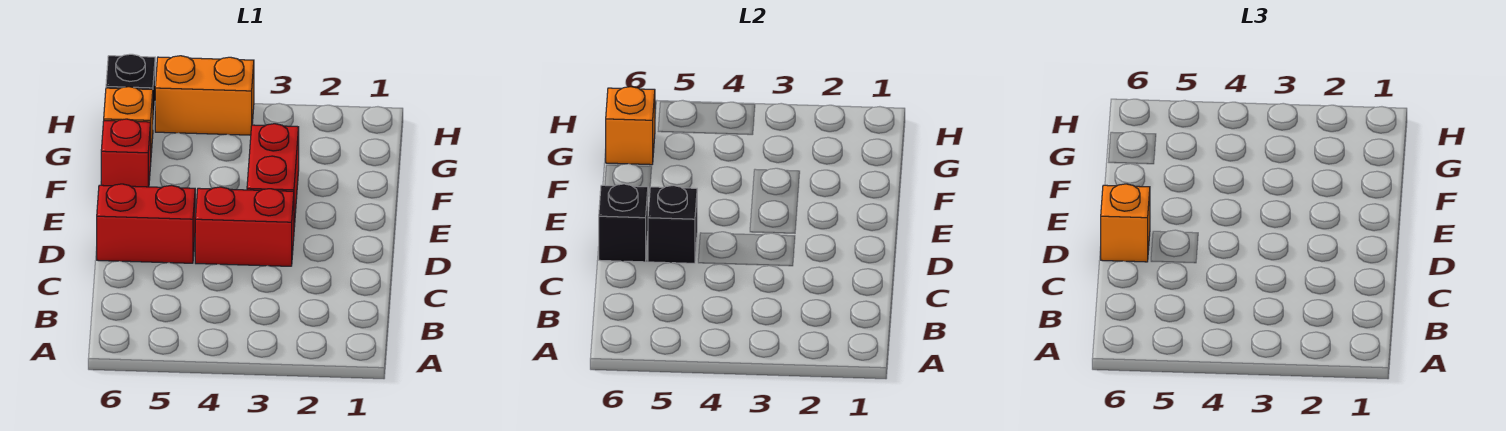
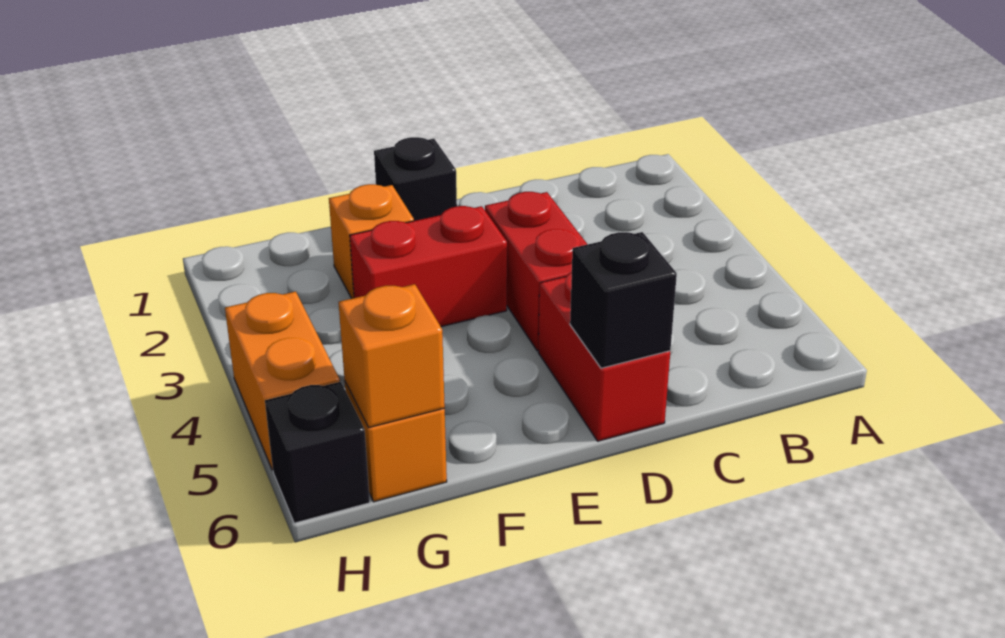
black 1x1 brick [648,185,697,263] -> black 1x1 brick moved to [374,137,457,221]
orange 1x1 brick [1101,184,1150,262] -> orange 1x1 brick moved to [329,184,414,298]
red 1x1 brick [101,119,151,187] -> none

